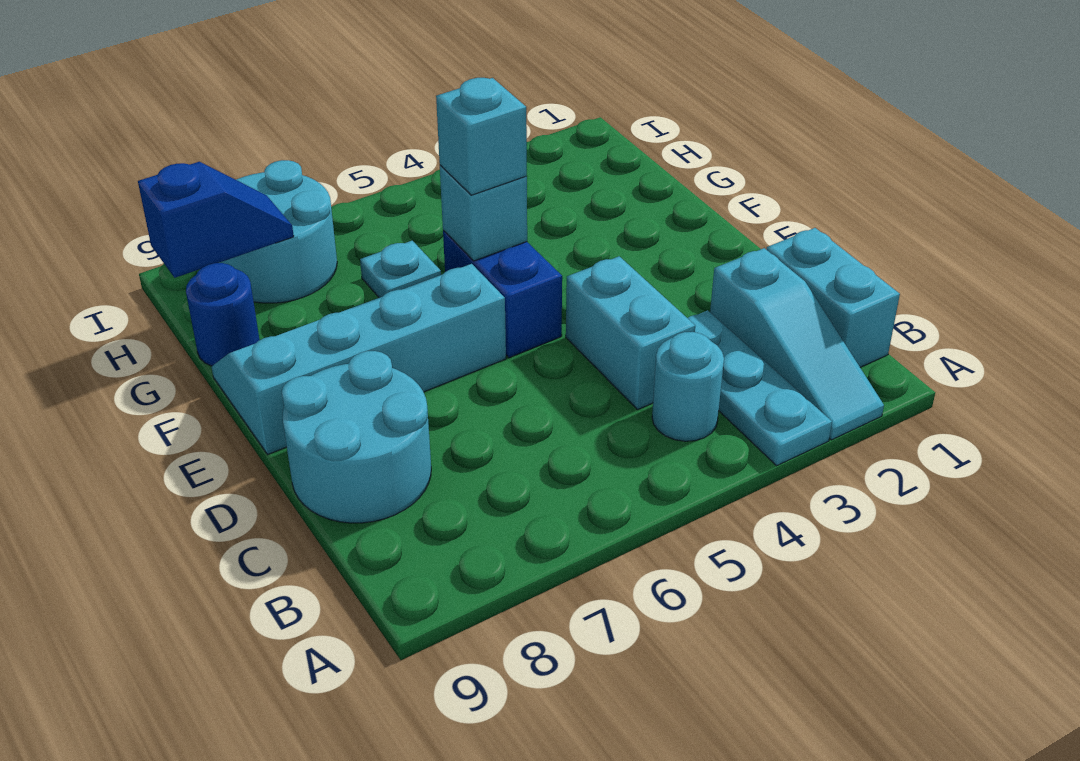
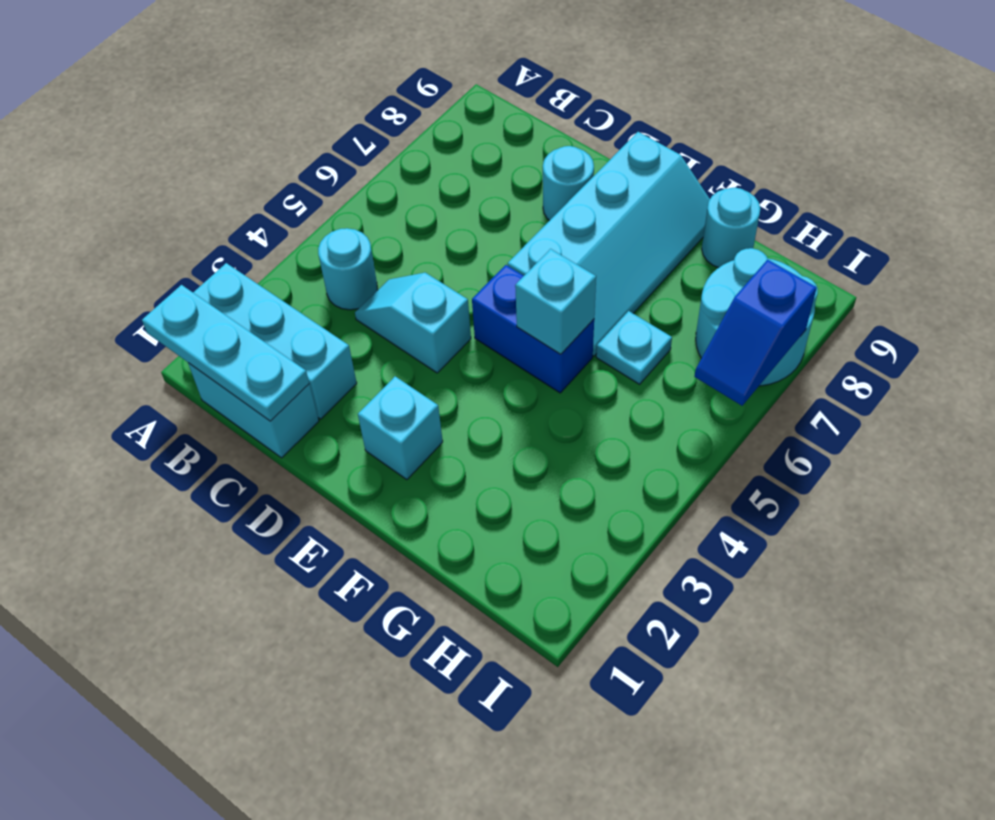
cyan 1x3 slope [710,248,884,440] -> cyan 1x3 brick [193,263,357,419]
cyan 1x3 plate [688,311,832,466] -> cyan 1x3 plate moved to [142,285,309,421]
cyan 1x2 brick [566,256,695,409] -> cyan 1x2 slope [355,273,471,373]
cyan 2x2 round brick [282,351,431,523] -> cyan 1x1 round brick [543,146,594,221]
cyan 1x1 brick [436,78,527,195] -> cyan 1x1 brick moved to [358,376,443,480]
blue 1x1 round brick [186,263,259,366] -> cyan 1x1 round brick [702,188,760,268]
blue 1x2 slope [138,162,294,278] -> blue 1x2 slope moved to [694,260,817,406]

